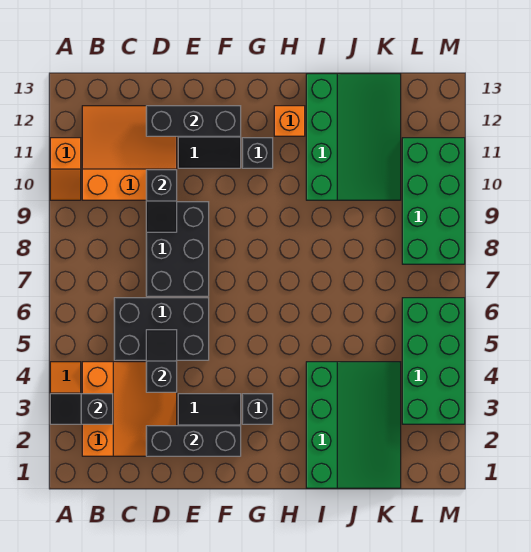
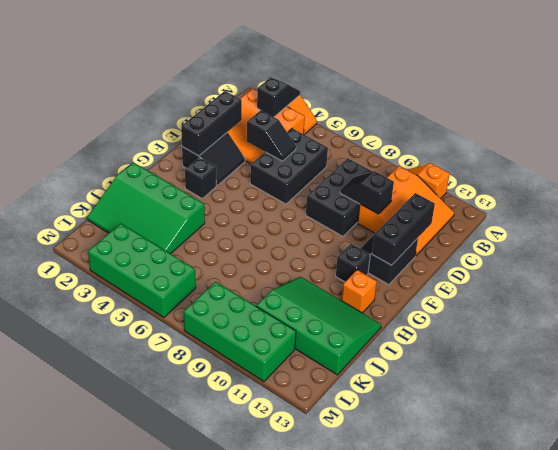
black 2x3 brick [146,202,209,296] -> black 2x3 brick turned to [306,158,372,236]
green 3x4 slope [306,74,401,200] -> green 3x4 slope turned to [256,277,381,375]

